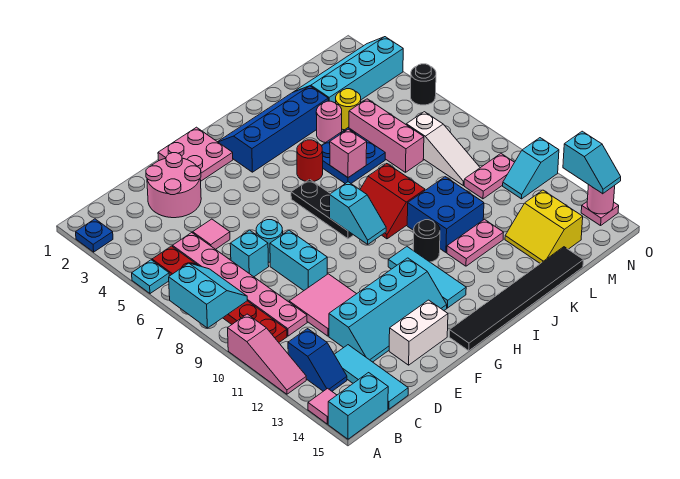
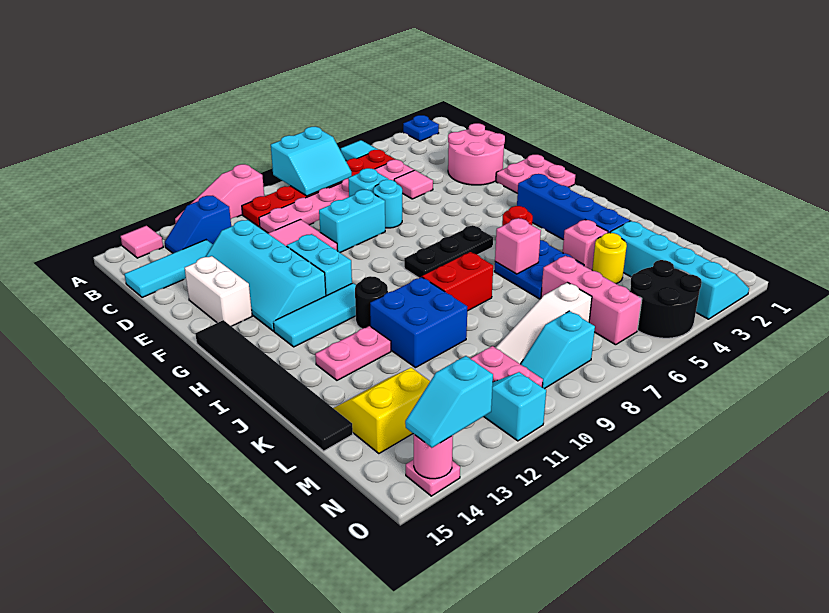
cyan 1x1 plate [132,260,169,294] -> cyan 1x1 tile [341,140,377,161]
cyan 1x2 brick [328,373,388,439] -> cyan 1x2 brick moved to [287,234,352,296]
cyan 1x2 slope [330,182,386,244] -> cyan 1x2 slope moved to [521,311,595,389]
pink 1x2 plate [447,219,503,266] -> pink 1x2 plate turned to [315,326,391,380]
pink 1x1 round brick [316,101,342,143] -> pink 1x1 brick [563,220,608,270]
pink 1x3 brick [349,99,424,172] -> pink 1x3 brick turned to [541,256,642,345]
black 1x1 round brick [411,64,436,105] -> black 2x2 round brick [630,260,702,338]

